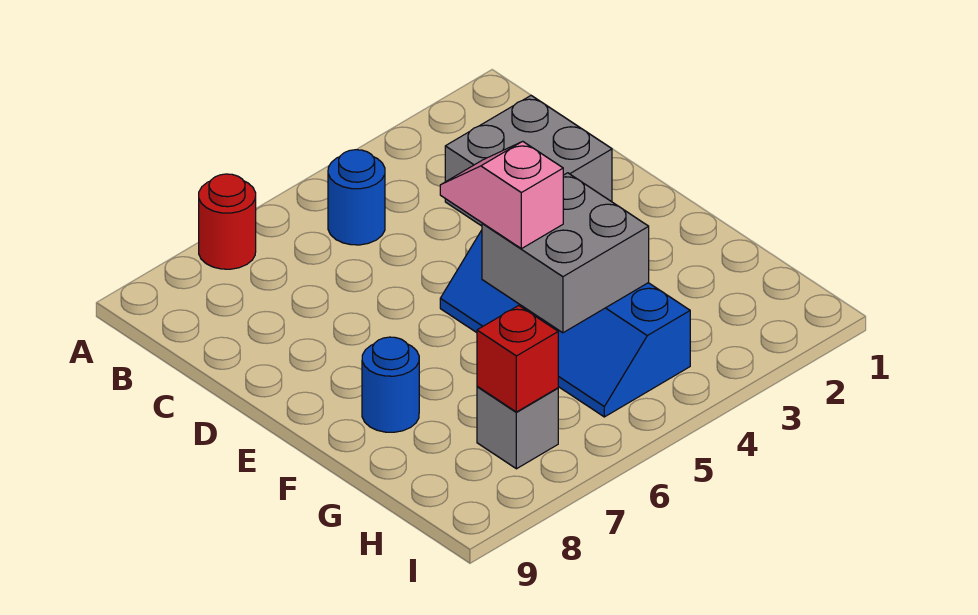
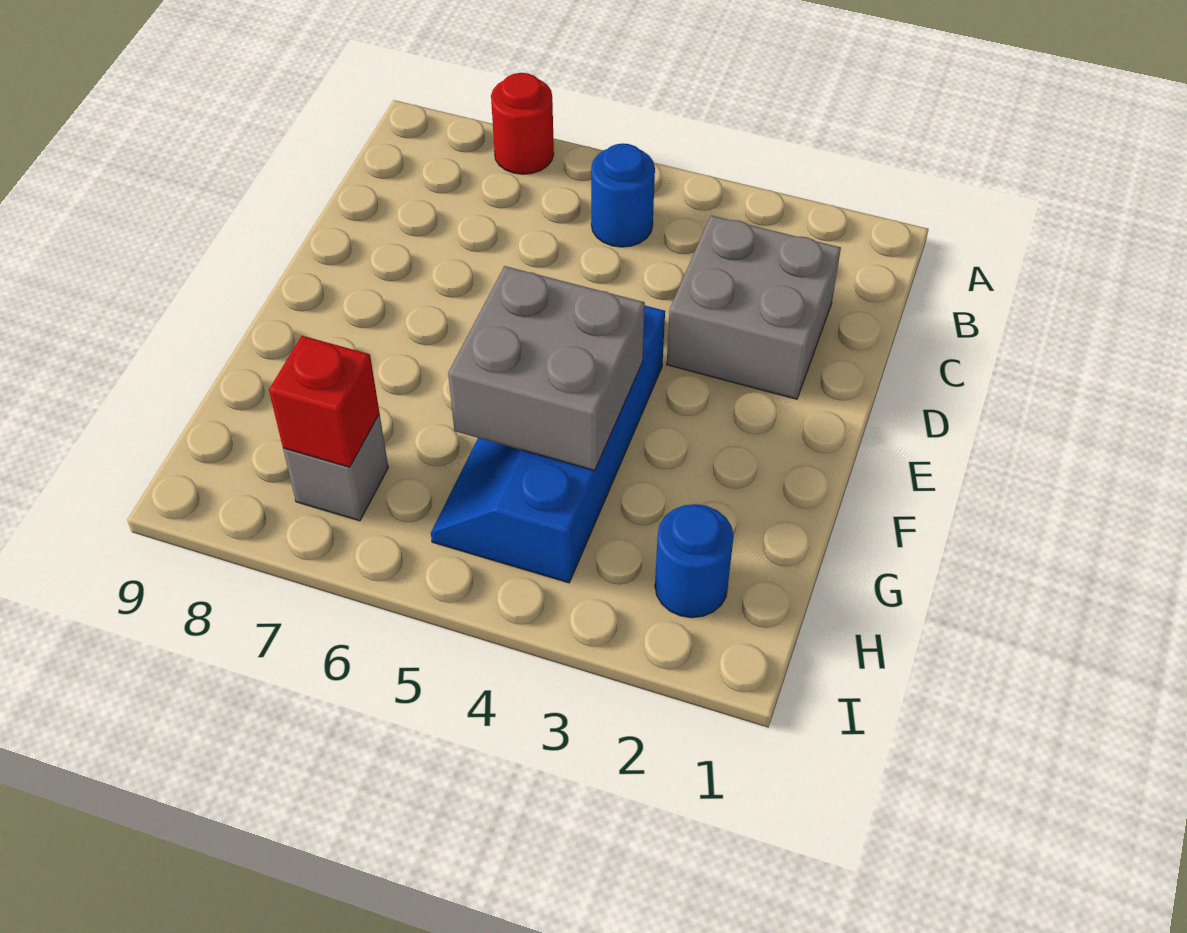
pink 1x2 slope [440,141,563,249] -> none
blue 1x1 round brick [362,337,419,432] -> blue 1x1 round brick moved to [655,504,734,618]

